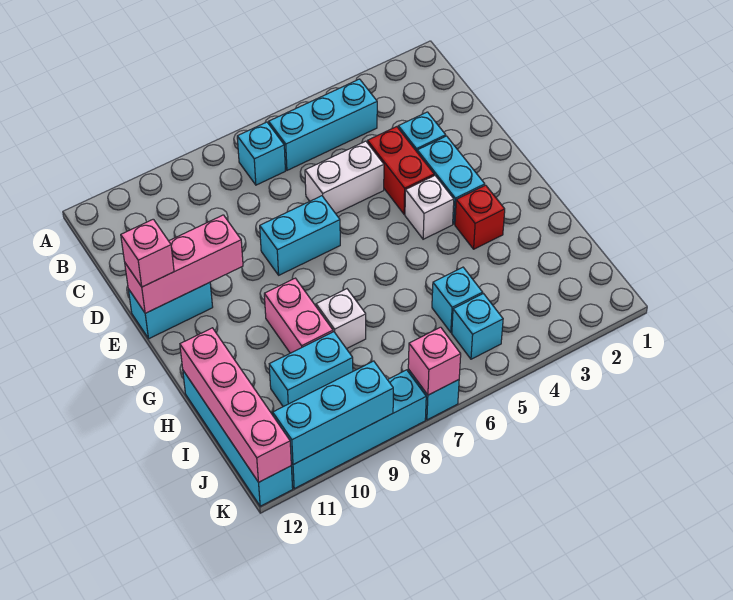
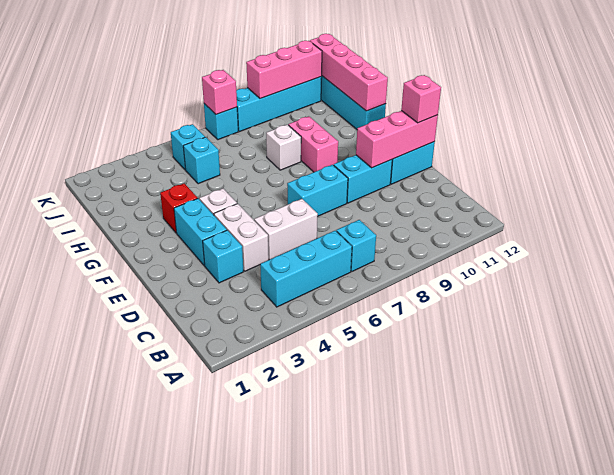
red 1x2 brick [368,127,434,214] -> white 1x2 brick [214,204,269,271]
cyan 1x2 brick [269,332,353,407] -> cyan 1x2 brick moved to [334,155,392,203]
cyan 1x3 brick [273,361,393,465] -> pink 1x3 brick [246,41,322,99]

